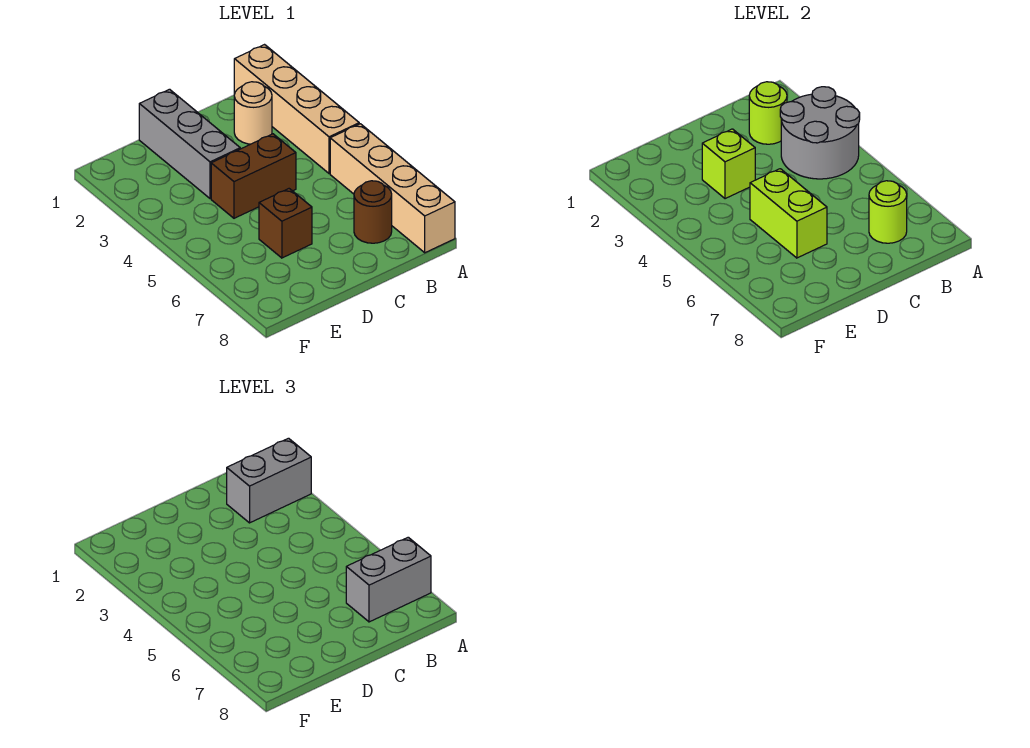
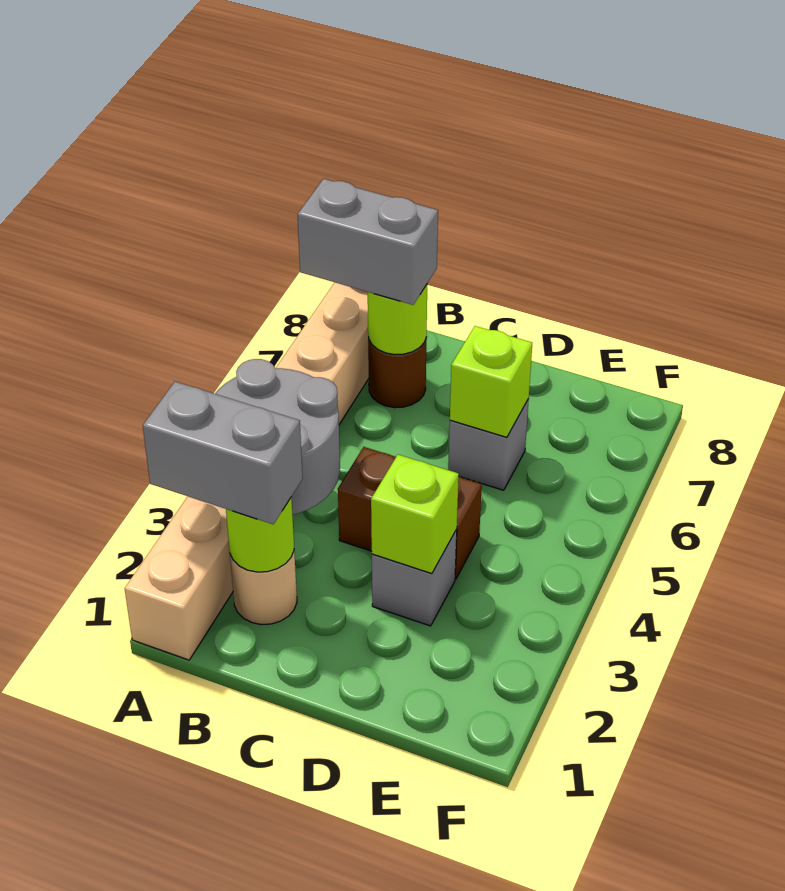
grey 1x3 brick [139,89,240,199] -> grey 1x1 brick [372,529,457,626]
lime 1x2 brick [750,169,827,258] -> lime 1x1 brick [450,326,532,437]
brown 1x1 brick [259,189,312,258] -> grey 1x1 brick [448,399,529,490]

